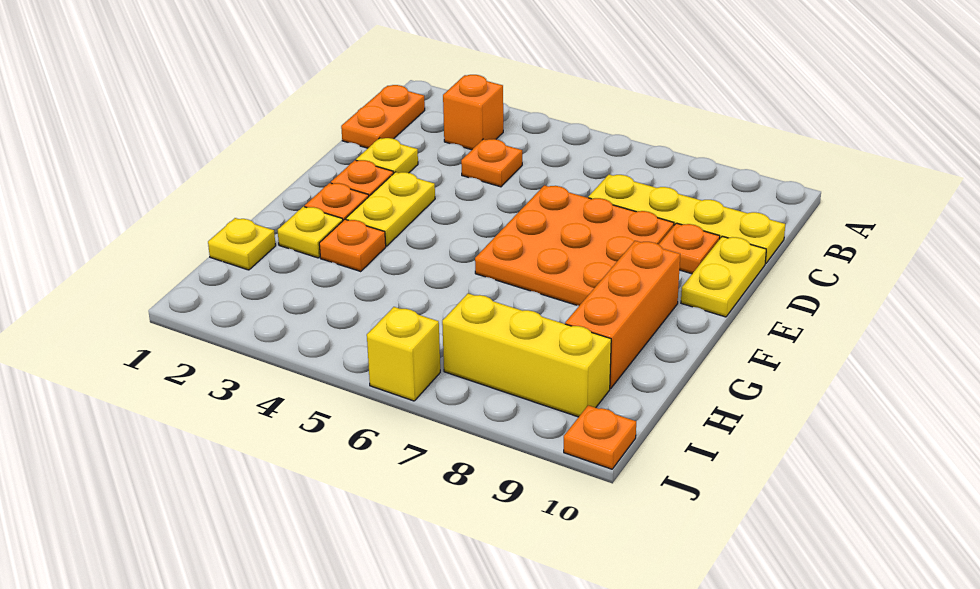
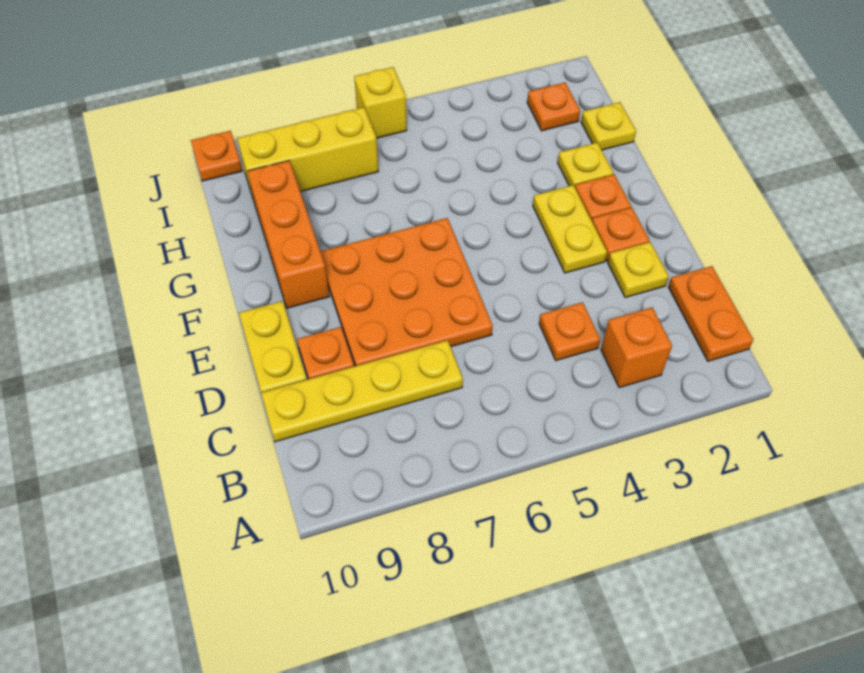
orange 1x1 plate [319,219,386,272] -> orange 1x1 plate moved to [527,83,580,131]

